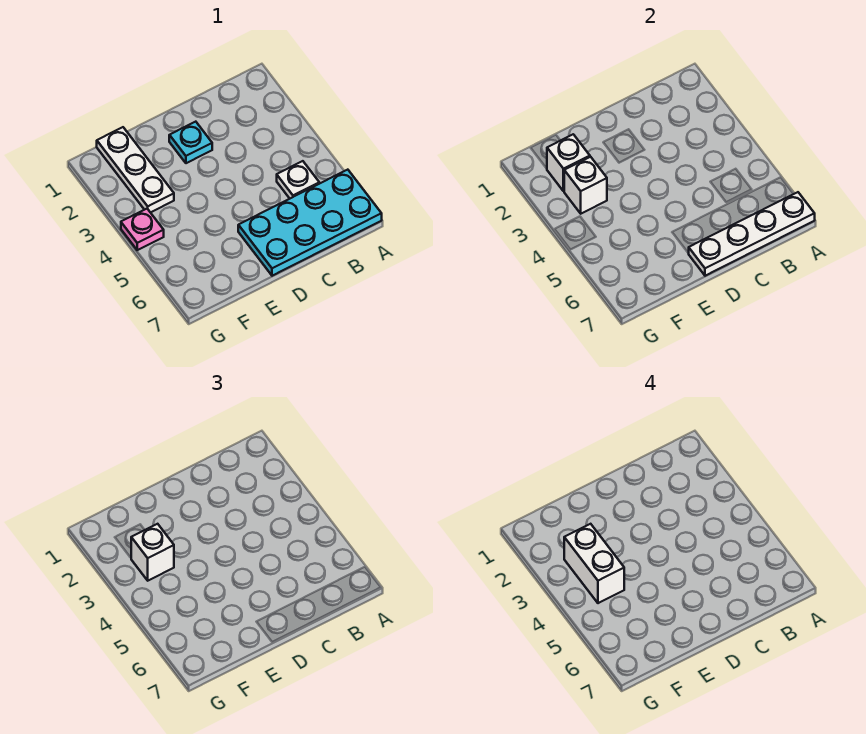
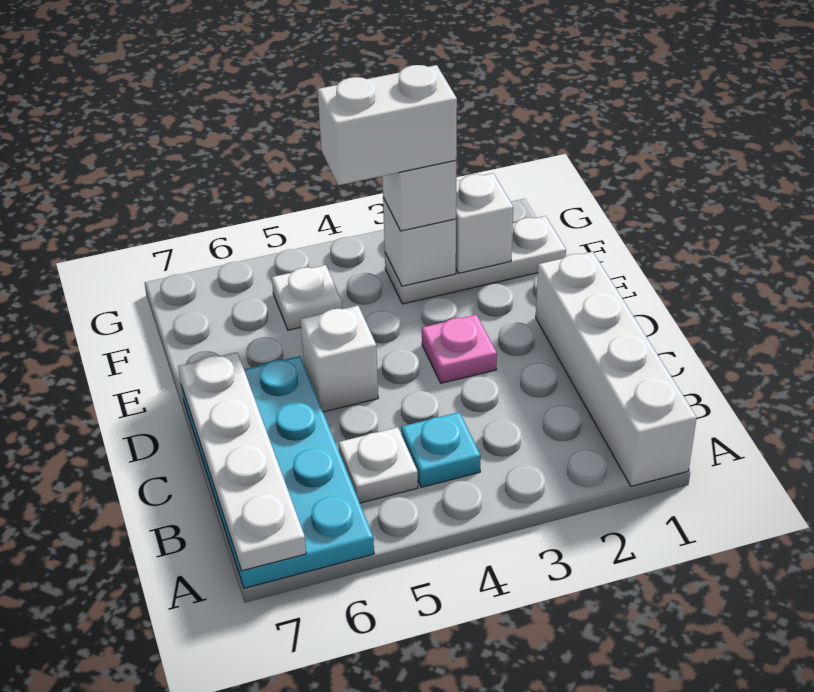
none -> white 1x4 brick [536,252,697,486]
cyan 1x1 plate [169,122,212,163] -> cyan 1x1 plate moved to [401,412,481,487]
none -> white 1x1 brick [300,306,378,412]
none -> white 1x1 plate [272,265,342,330]
pink 1x1 plate [121,209,164,250] -> pink 1x1 plate moved to [422,315,497,383]

